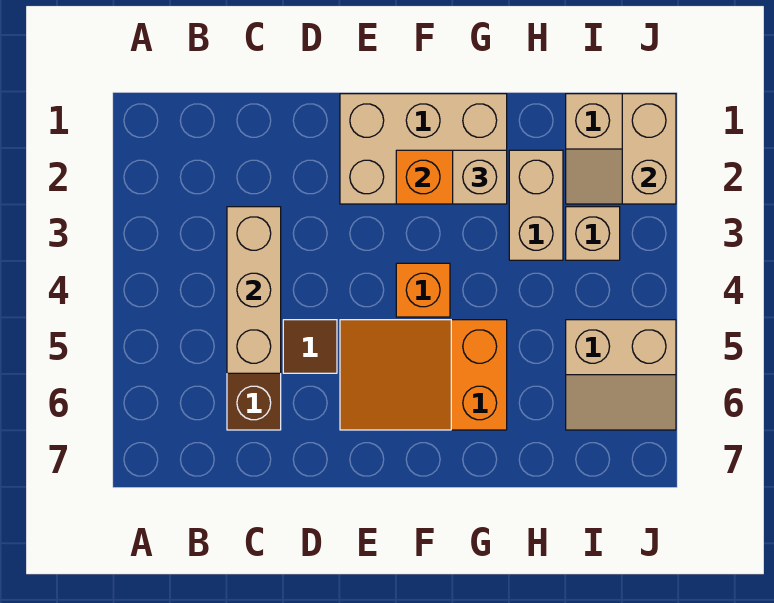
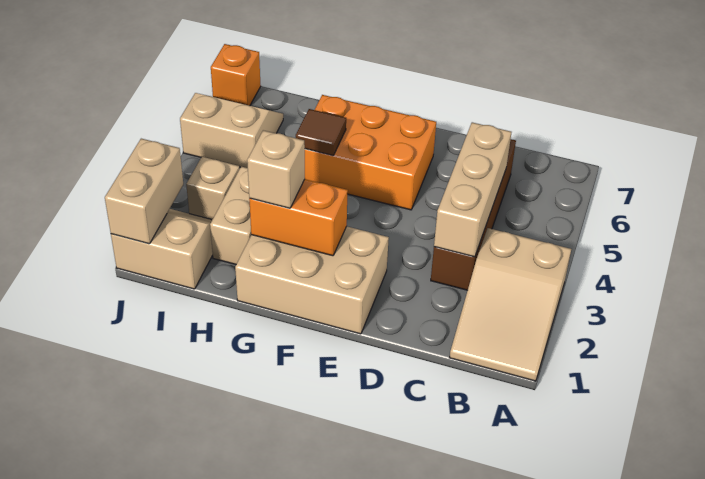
none -> tan 2x3 slope [450,228,571,381]
brown 1x1 tile [283,320,337,373] -> brown 1x1 tile moved to [296,109,346,155]
orange 2x3 slope [340,320,507,430] -> orange 2x3 brick [305,95,436,210]
orange 1x1 brick [396,263,450,317] -> orange 1x1 brick moved to [211,44,261,106]

